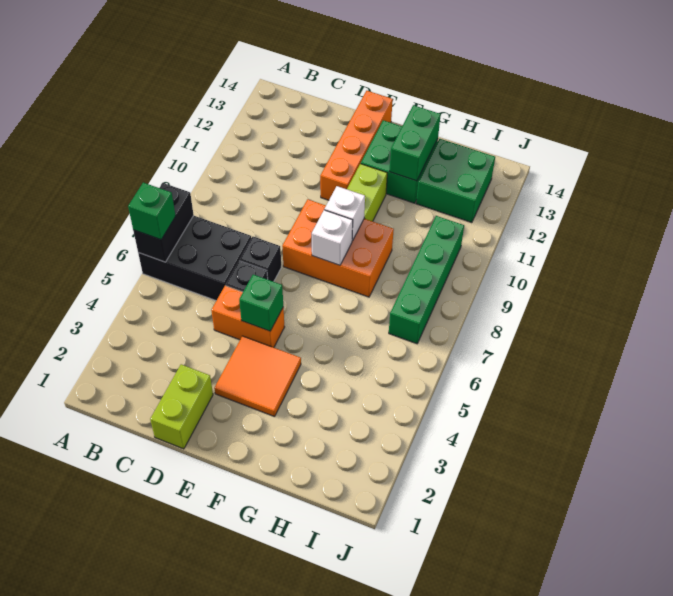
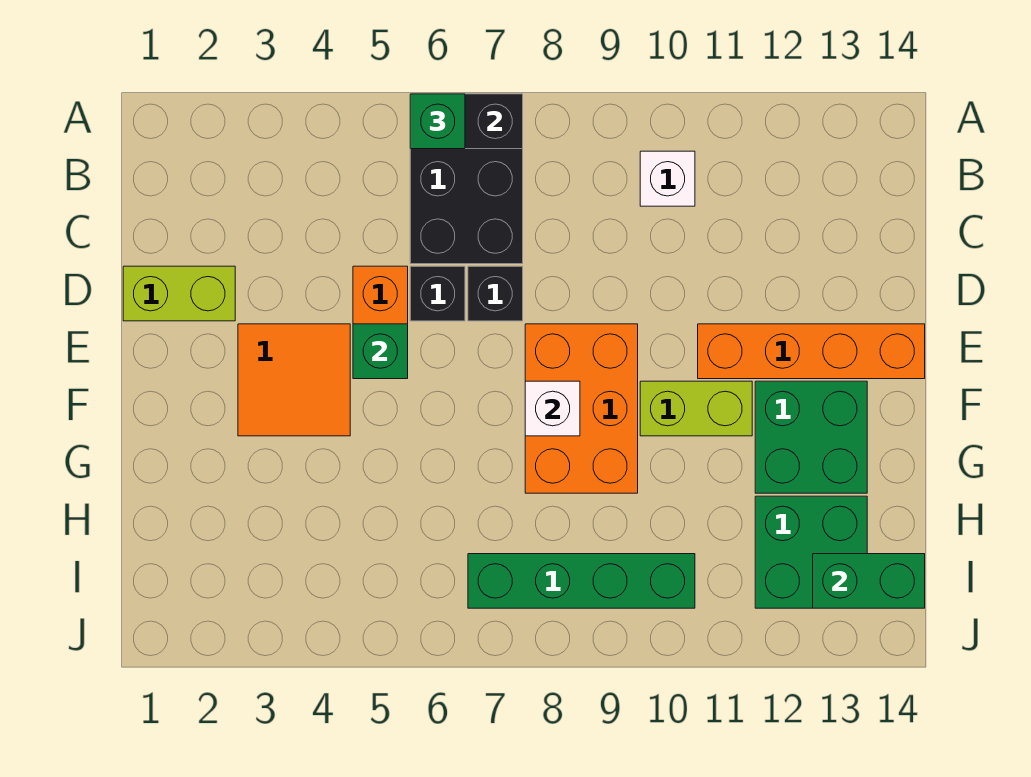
white 1x1 brick [325,186,365,241] -> white 1x1 brick moved to [640,151,695,206]
green 1x2 brick [389,105,441,181] -> green 1x2 brick moved to [813,554,925,608]

